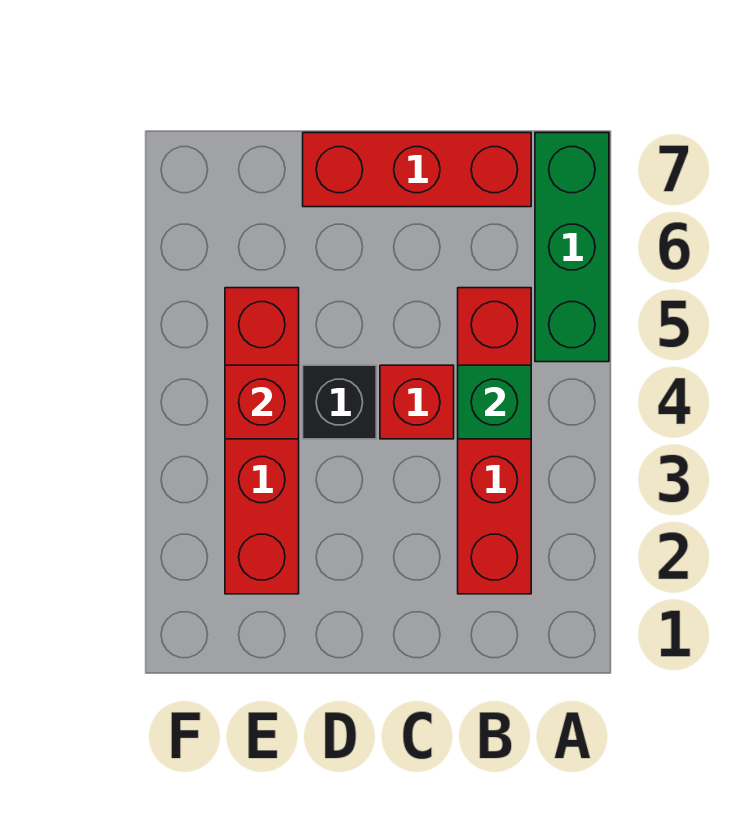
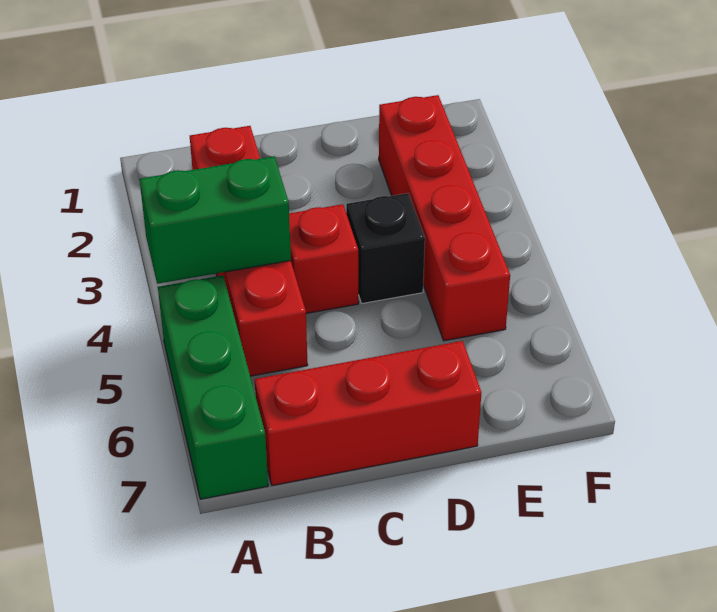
green 1x1 brick [458,365,531,439] -> green 1x2 brick [140,156,291,284]
red 1x1 brick [225,365,299,439] -> none

